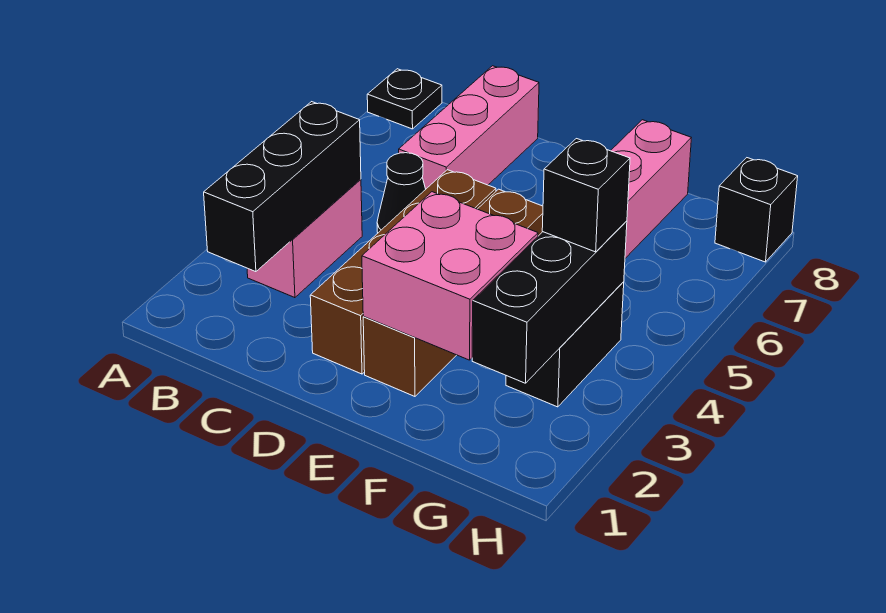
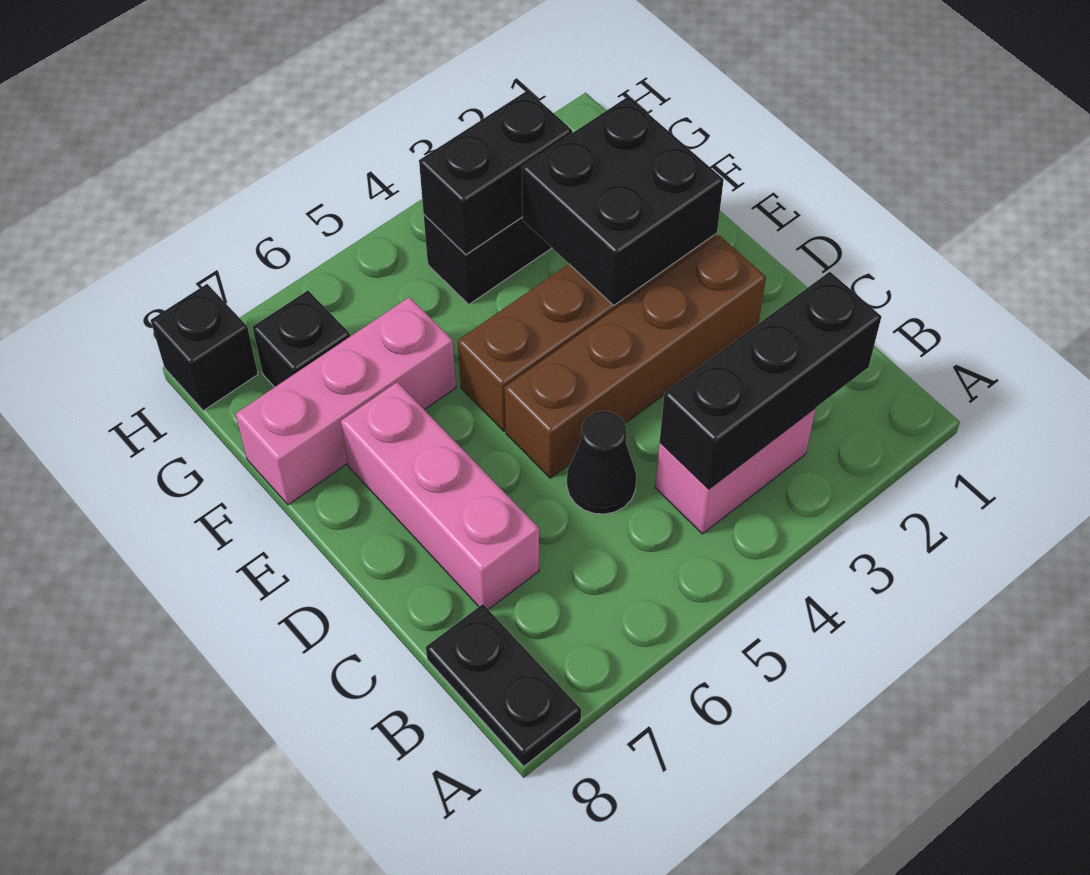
black 1x1 plate [367,69,442,129] -> black 1x2 plate [426,604,581,766]
pink 1x3 brick [399,66,539,189] -> pink 1x3 brick turned to [341,382,539,609]
pink 2x2 brick [362,192,538,360] -> black 2x2 brick [522,96,724,305]
black 1x3 brick [472,221,627,383] -> black 1x2 brick [419,90,572,255]
black 1x1 brick [542,139,630,252] -> black 1x1 brick moved to [252,291,350,387]

